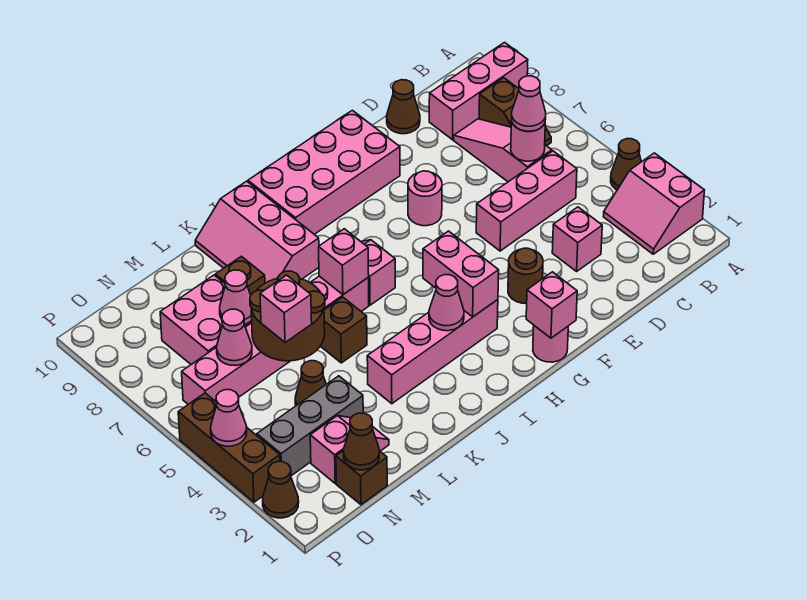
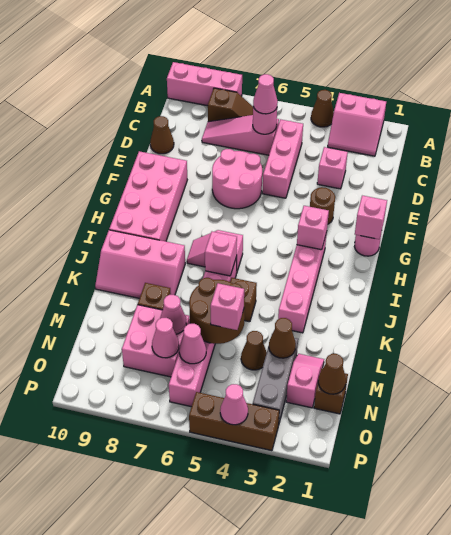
pink 1x3 brick [429,43,528,140] -> pink 1x3 brick turned to [167,62,242,106]
pink 1x1 round brick [408,171,442,226] -> pink 2x2 round brick [212,149,262,209]
pink 1x2 brick [423,231,499,317] -> pink 1x1 brick [297,206,329,250]
pink 1x1 cone [429,275,464,331] -> pink 1x1 cone moved to [152,318,179,358]
brown 1x1 cone [263,462,299,518] -> brown 1x1 cone moved to [269,318,296,358]

